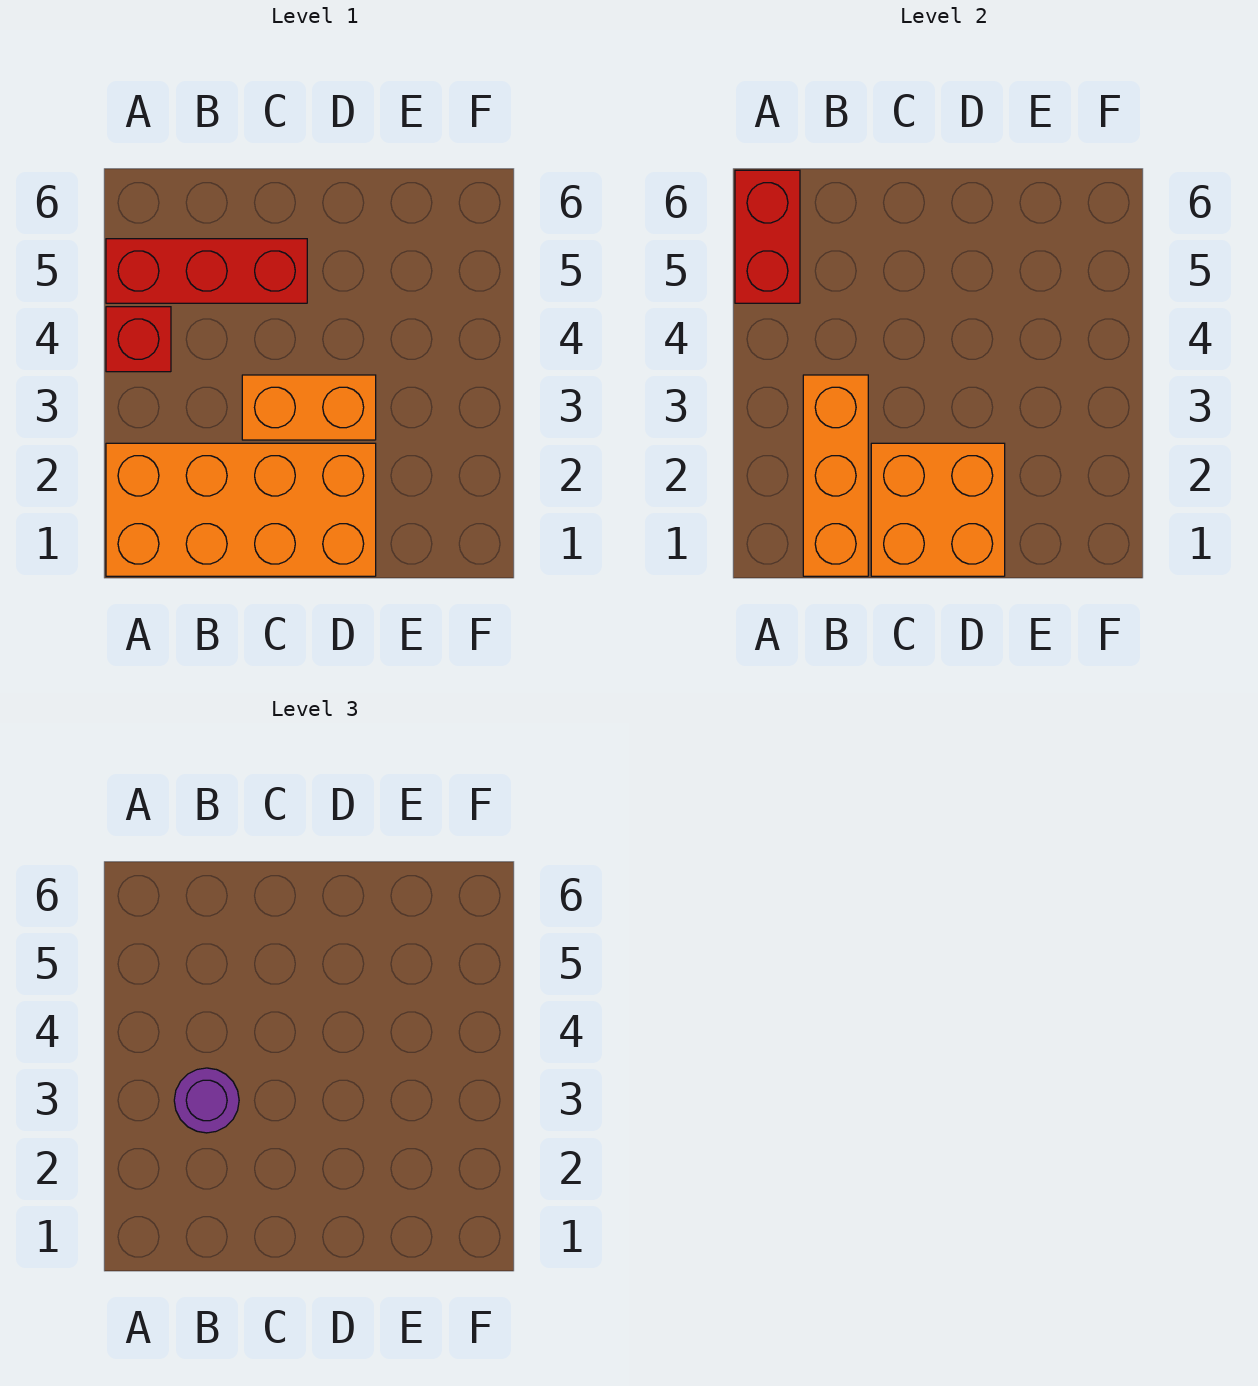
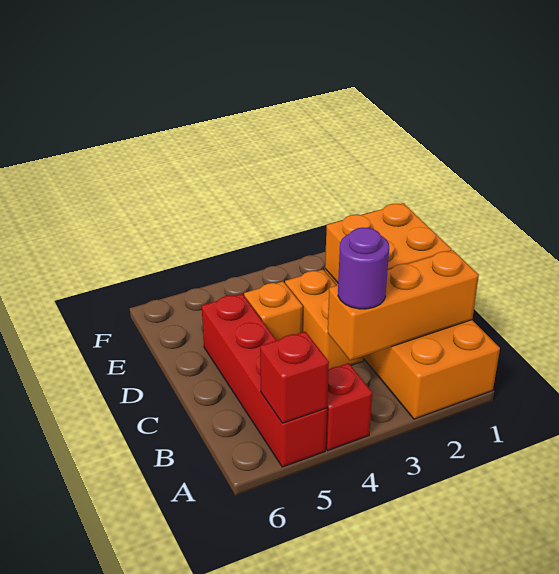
red 1x3 brick [106,239,307,303] -> red 1x4 brick [202,294,327,467]
red 1x2 brick [735,170,800,303] -> red 1x1 brick [260,332,329,423]
none -> orange 1x1 brick [244,282,303,340]

